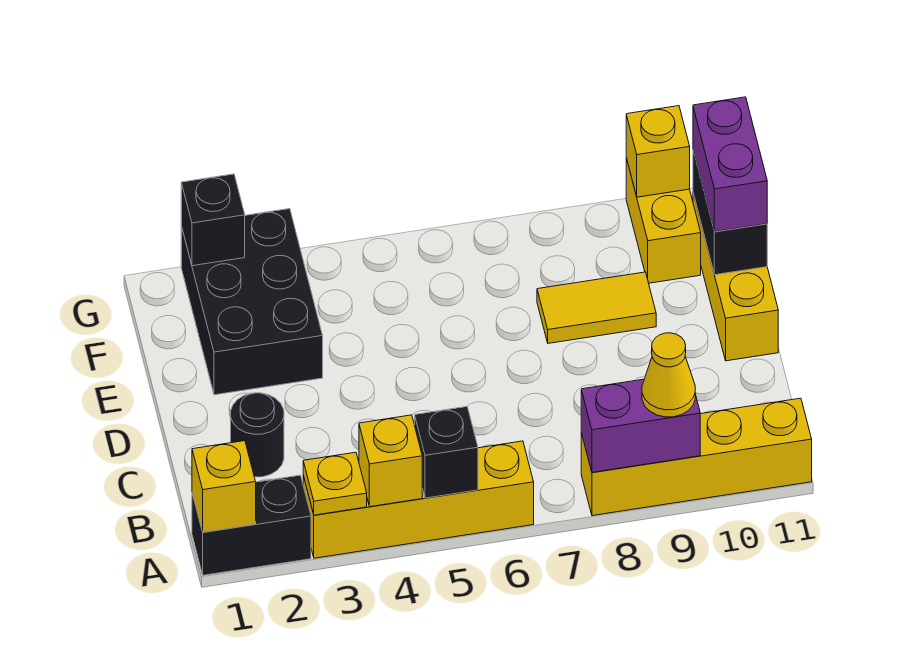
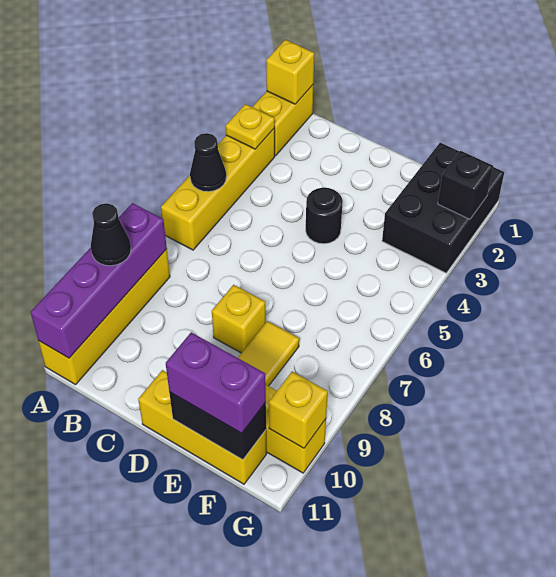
black 1x2 brick [192,475,311,575] -> yellow 1x2 brick [253,85,313,156]
yellow 1x1 brick [359,415,422,507] -> yellow 1x1 brick moved to [212,285,266,353]
black 1x1 brick [415,407,478,498] -> black 1x1 cone [190,133,226,192]
purple 1x2 brick [581,379,700,472] -> purple 1x4 brick [31,203,167,358]
yellow 1x1 cone [642,333,695,417] -> black 1x1 cone [91,203,131,266]
black 1x1 round brick [231,393,284,477] -> black 1x1 round brick moved to [306,187,343,244]
black 2x3 brick [181,209,323,395] -> black 2x3 brick turned to [382,143,504,273]

